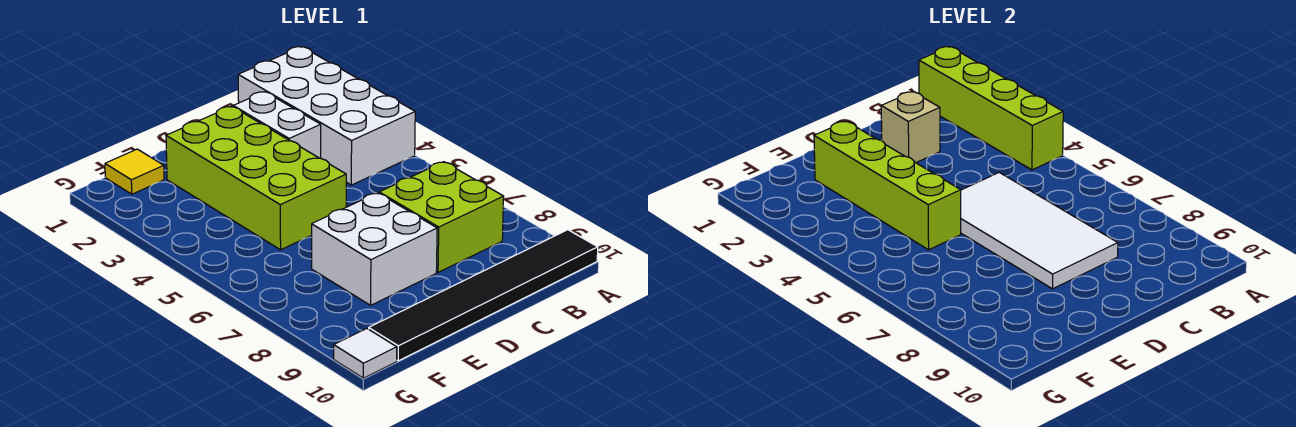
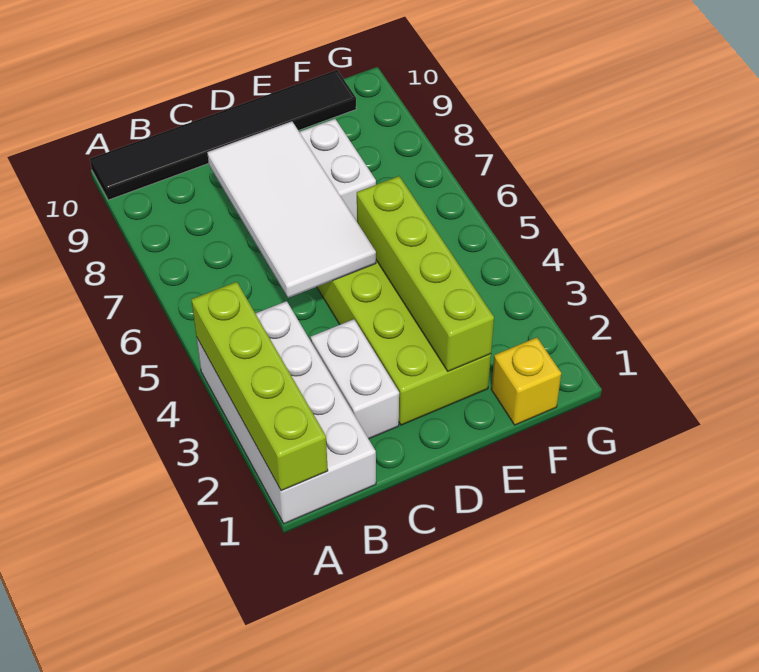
lime 2x2 brick [379,162,504,272] -> none
tan 1x1 brick [881,92,940,163] -> none
yellow 1x1 tile [105,149,164,194] -> yellow 1x1 brick [491,337,561,425]
white 1x1 tile [334,329,397,378] -> none

